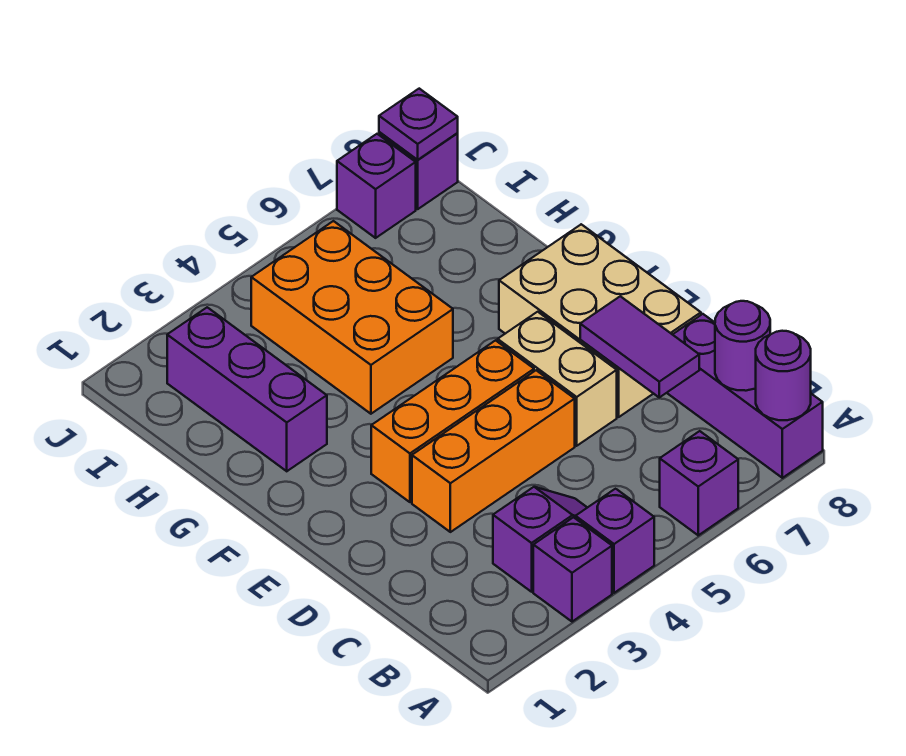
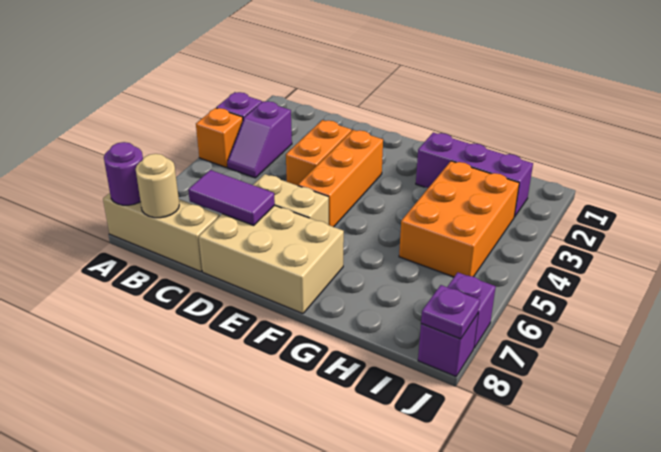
purple 1x1 brick [576,489,654,593] -> orange 1x1 brick [196,108,243,167]
purple 1x1 brick [660,431,738,535] -> none
purple 1x3 brick [667,314,823,478] -> tan 1x3 brick [103,193,220,272]
purple 1x1 round brick [715,301,770,391] -> tan 1x1 round brick [136,154,179,218]
orange 1x3 brick [412,370,575,532] -> orange 1x2 brick [286,120,352,186]
orange 2x3 brick [251,221,453,414] -> orange 2x3 brick turned to [399,161,519,277]

